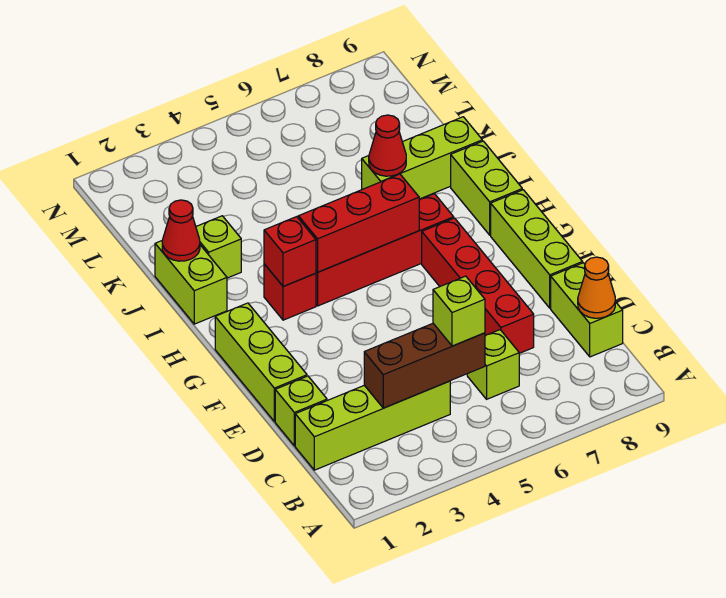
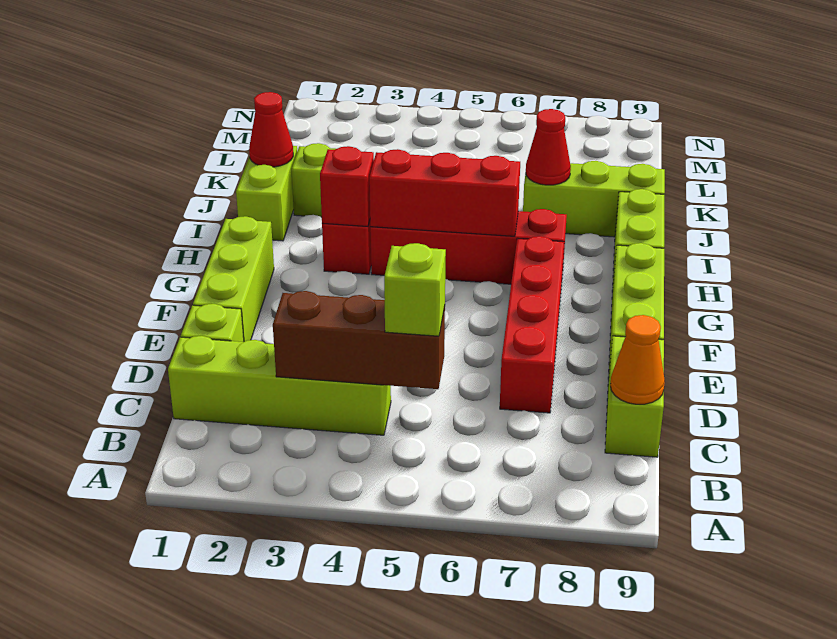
lime 1x1 brick [467,330,519,399] -> none

